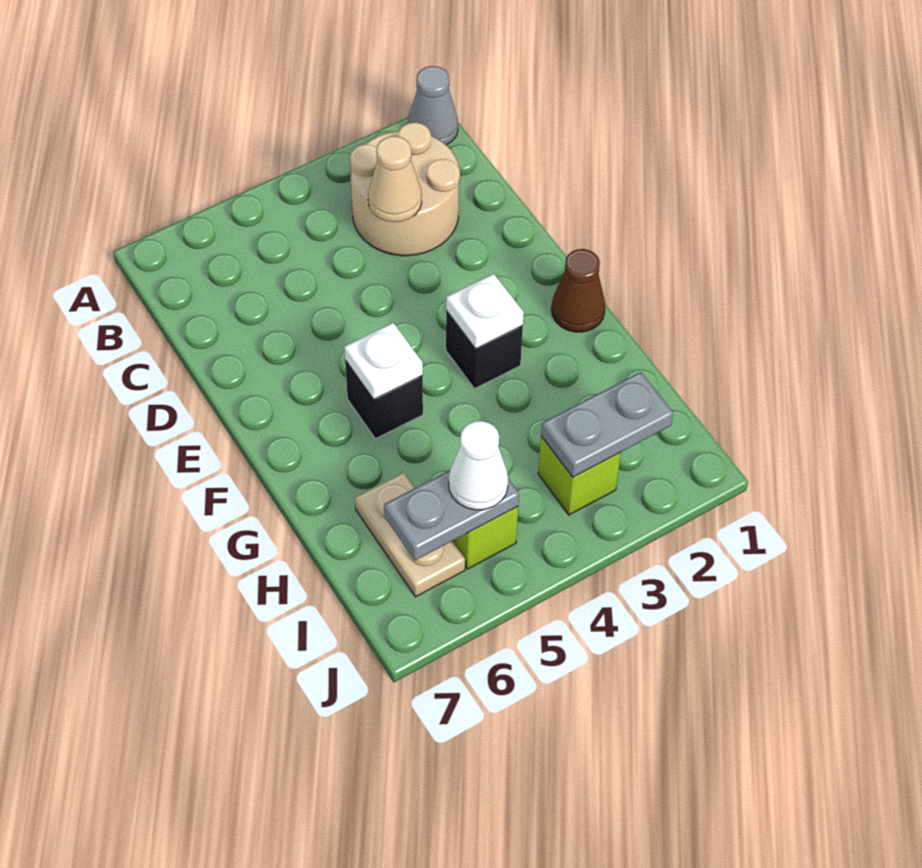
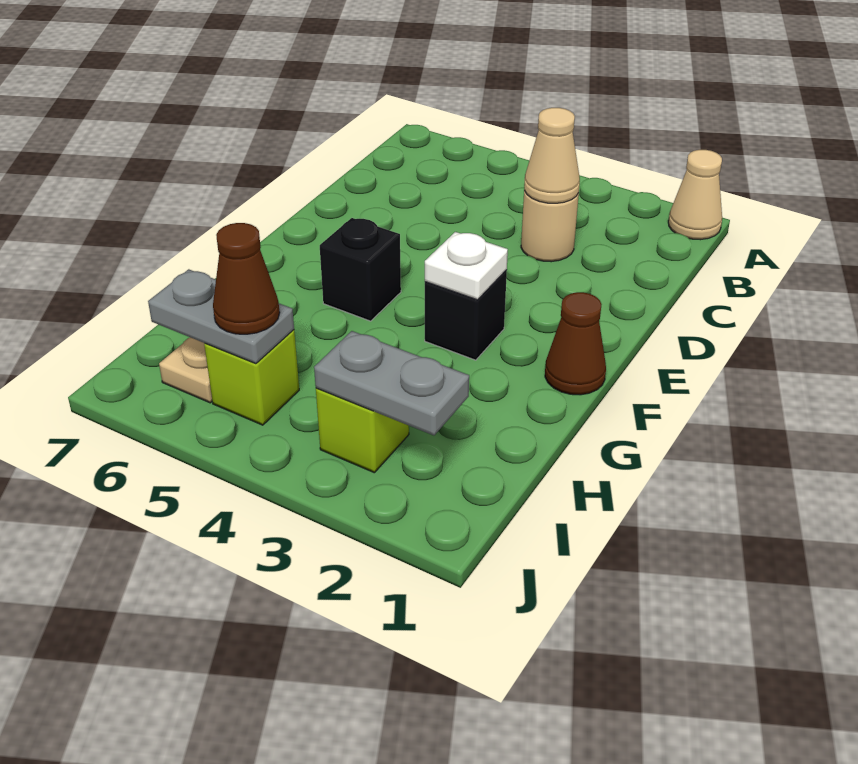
grey 1x1 cone [408,66,458,145] -> tan 1x1 cone [668,150,722,240]
tan 2x2 round brick [350,122,460,256] -> tan 1x1 round brick [521,191,579,262]
white 1x1 plate [344,323,423,399] -> none
white 1x1 cone [449,421,508,510] -> brown 1x1 cone [213,223,280,334]

